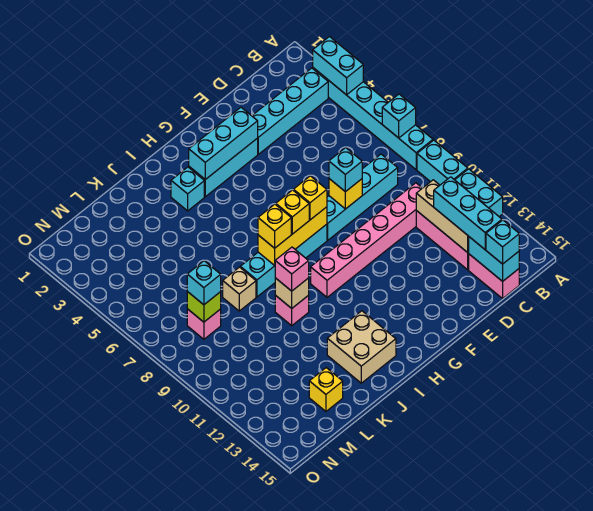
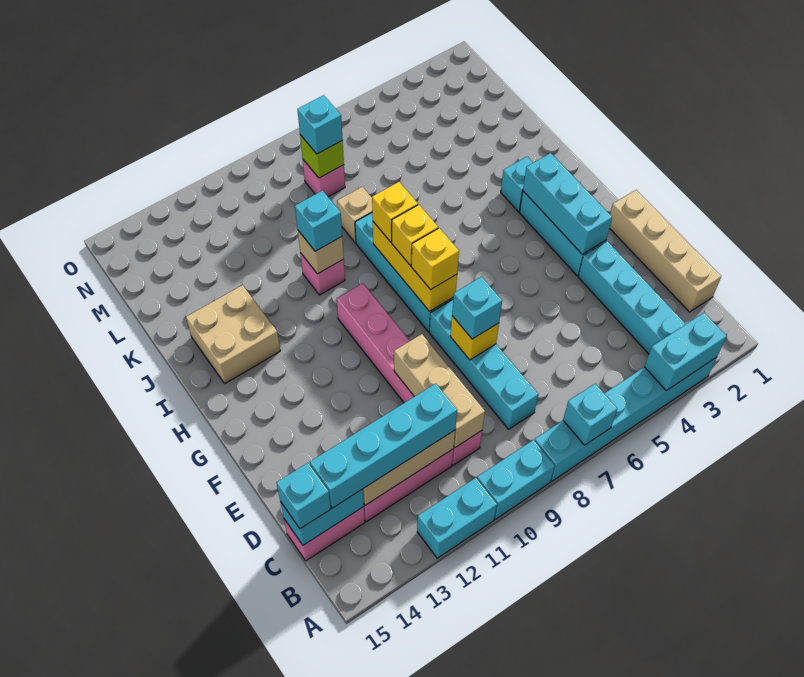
none -> tan 1x4 brick [610,190,721,312]
none -> tan 1x3 brick [394,334,485,447]
cyan 1x3 brick [434,177,502,249] -> cyan 1x4 brick [310,384,457,508]
pink 1x1 brick [275,247,309,291] -> cyan 1x1 brick [295,191,342,251]
yellow 1x1 brick [309,368,343,411] -> none

